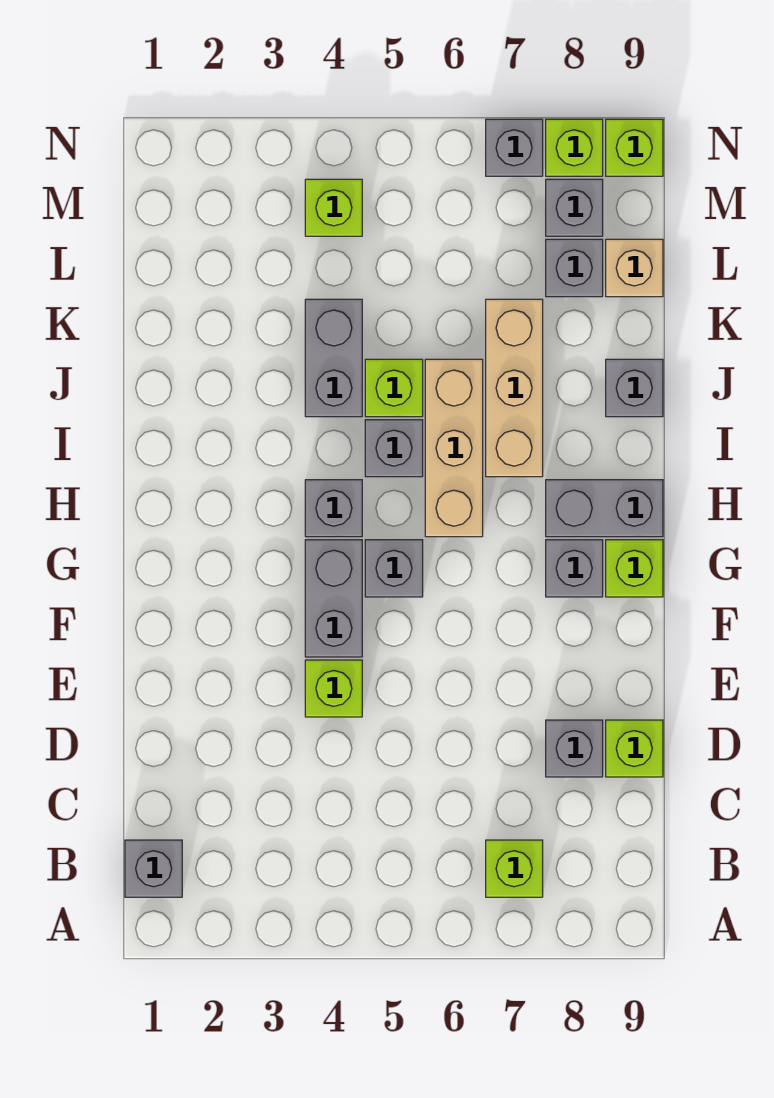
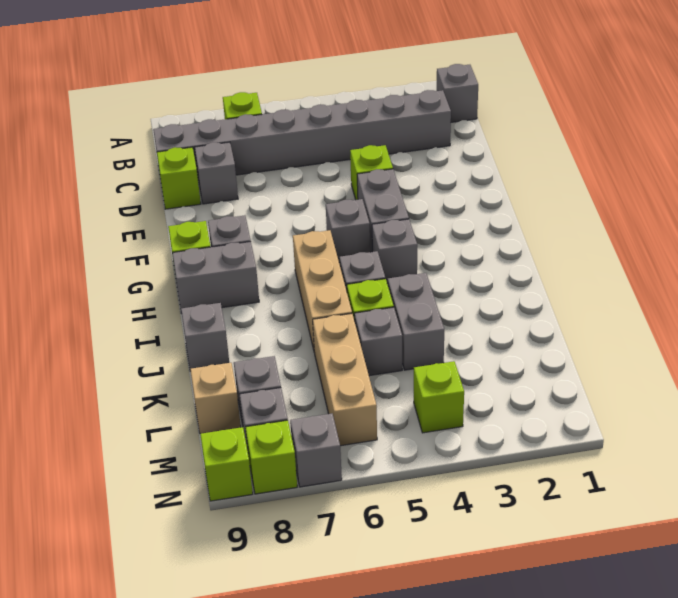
none -> grey 1x8 brick [153,90,451,176]
tan 1x3 brick [486,299,543,477] -> tan 1x3 brick moved to [313,314,377,446]
none -> grey 1x1 brick [354,307,402,376]

